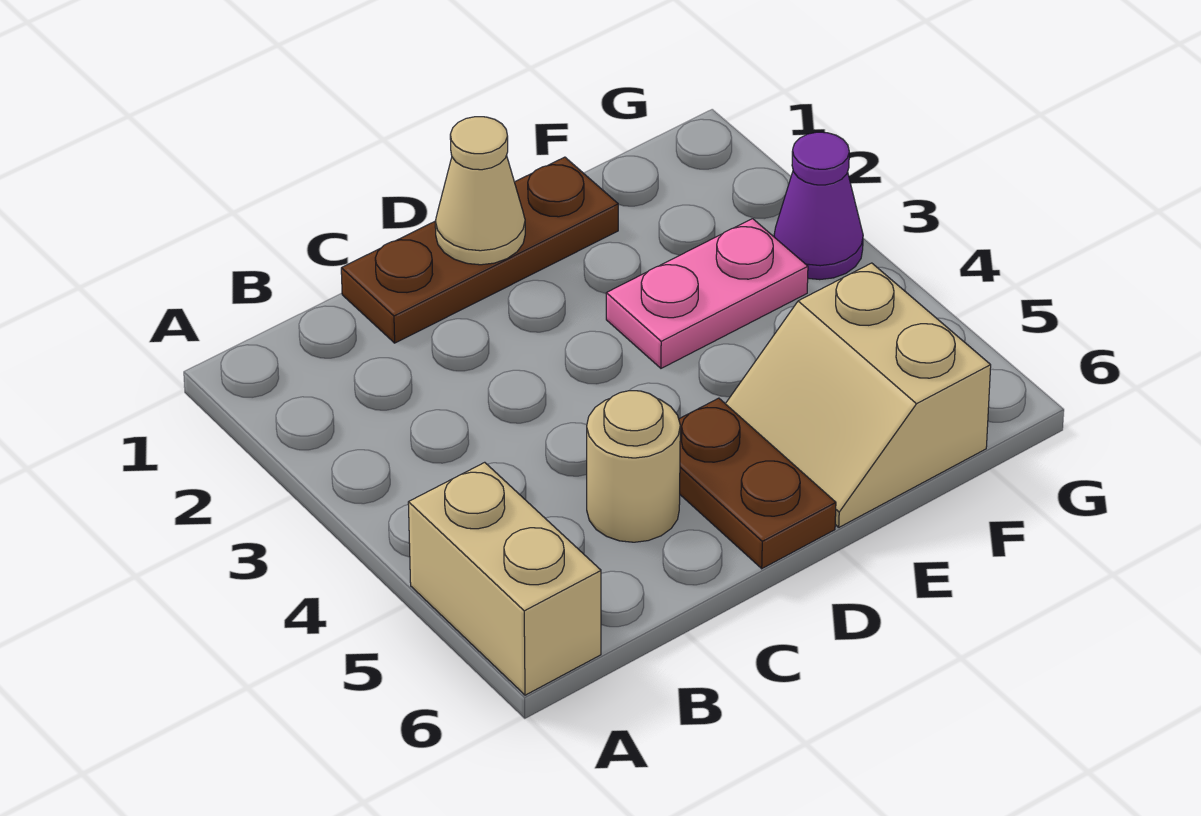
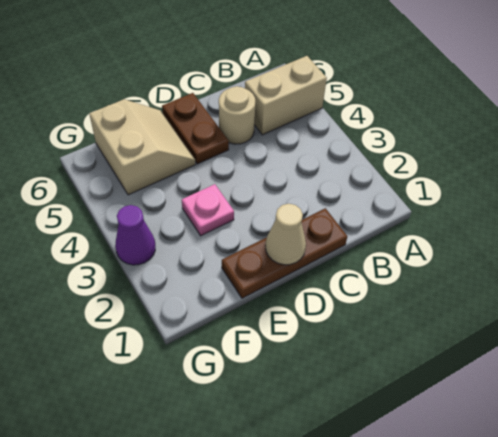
tan 1x2 brick [408,462,601,695] -> tan 1x2 brick turned to [245,56,327,135]
pink 1x2 plate [606,219,808,368] -> pink 1x1 plate [182,184,234,236]

